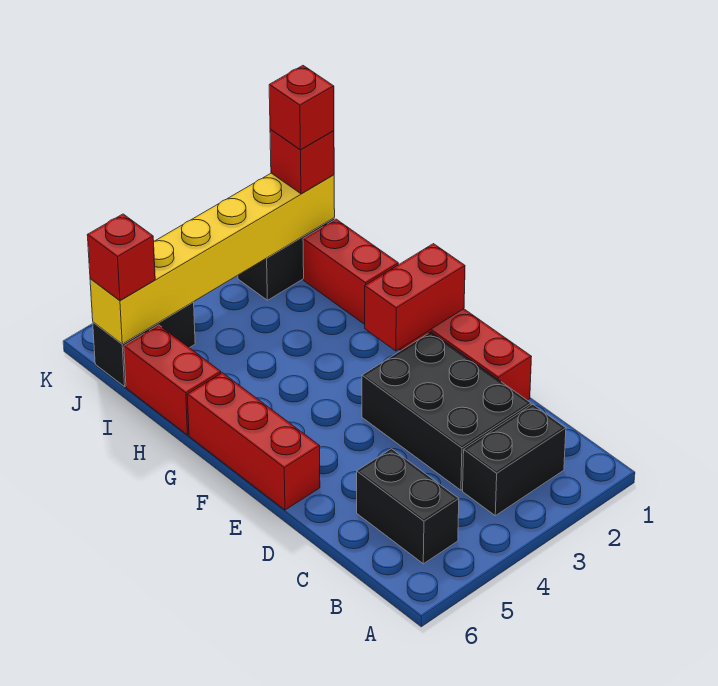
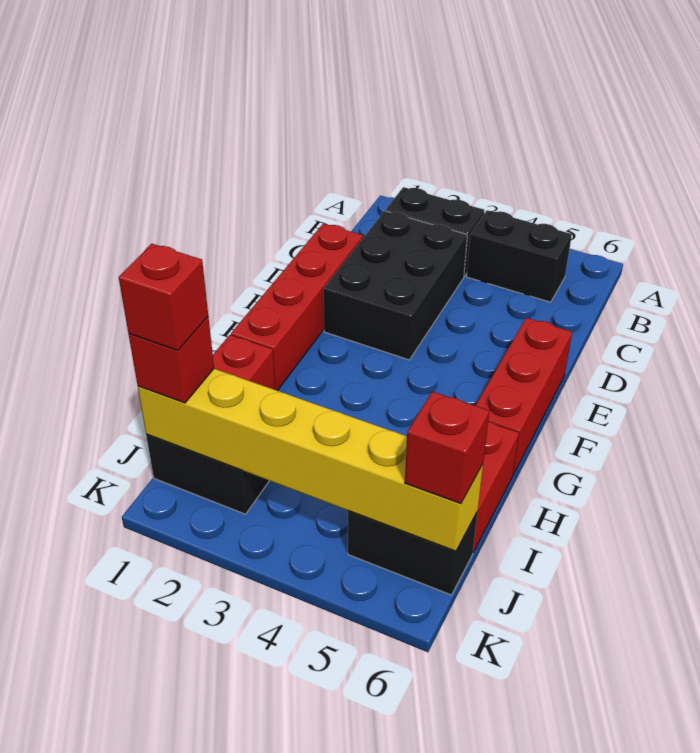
black 1x2 brick [357,449,459,564] -> black 1x2 brick turned to [467,210,572,302]
red 1x2 brick [365,244,465,351] -> none

